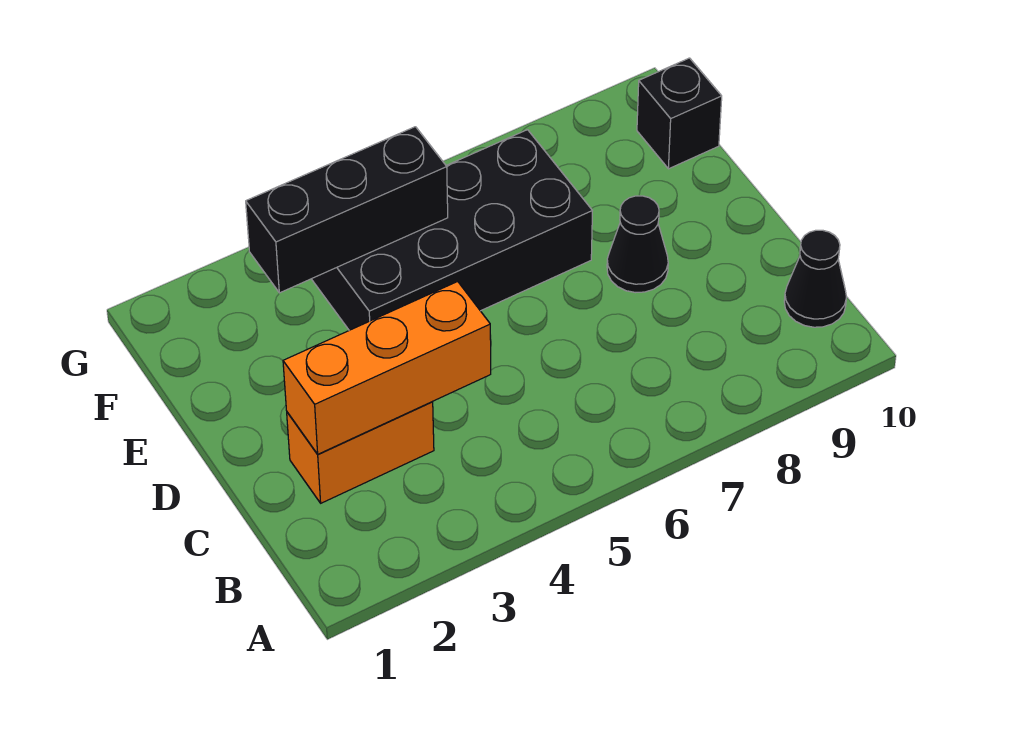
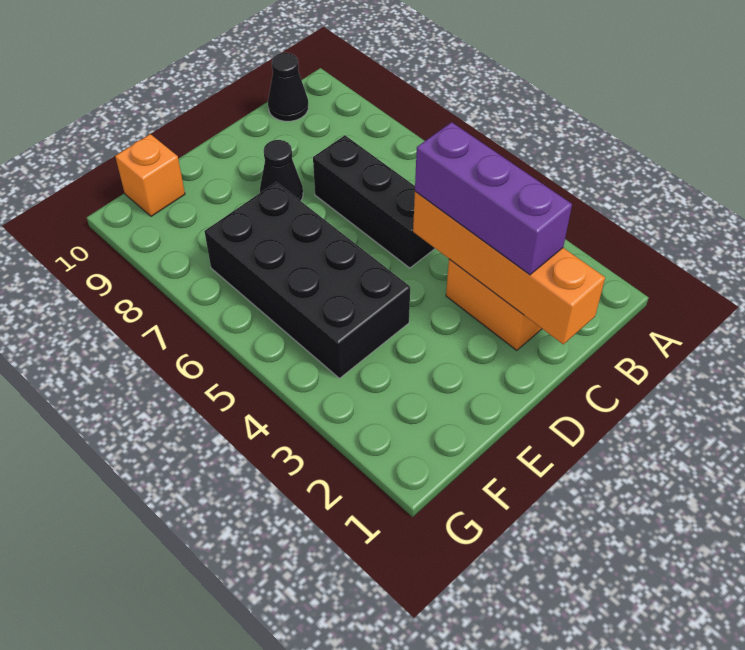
orange 1x3 brick [283,281,491,454] -> orange 1x4 brick [413,192,605,344]
none -> purple 1x3 brick [415,122,572,275]
black 1x3 brick [246,127,448,293] -> black 1x3 brick moved to [313,135,435,268]
black 1x1 brick [637,58,722,169] -> orange 1x1 brick [115,134,185,216]

